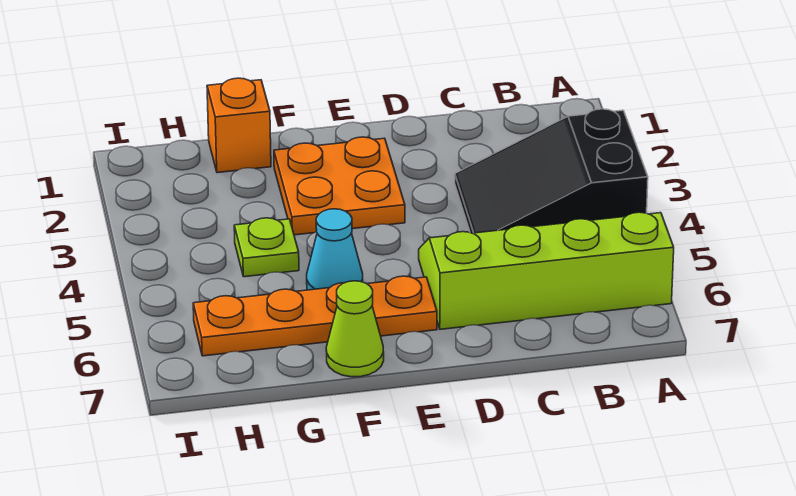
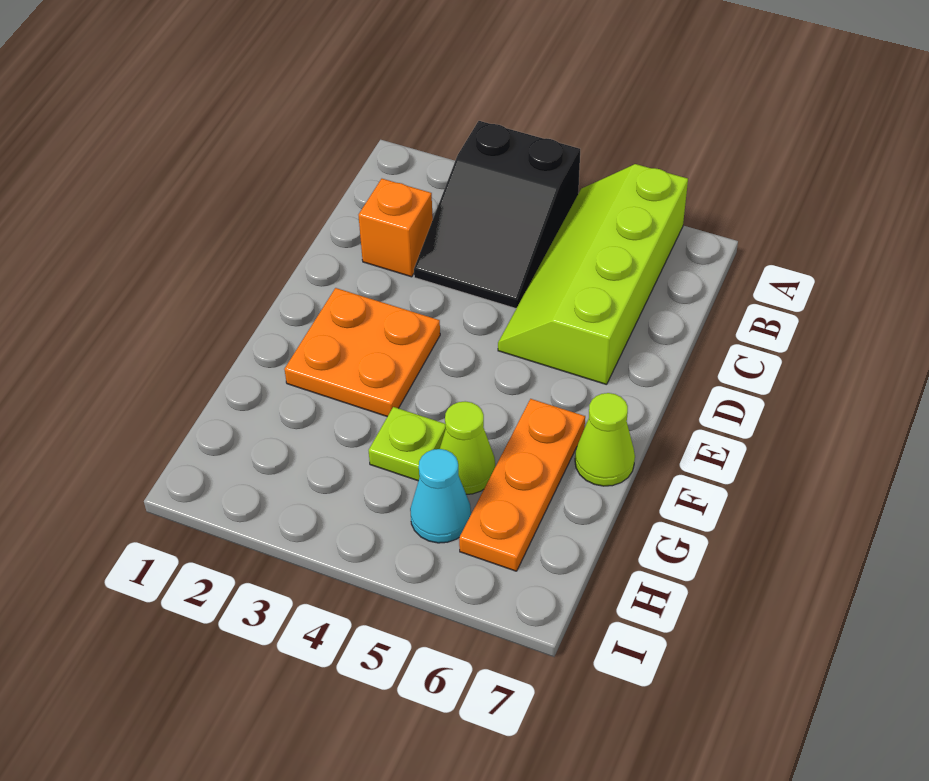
orange 1x4 plate [193,276,437,356] -> orange 1x3 plate [459,399,585,571]
cyan 1x1 cone [307,209,363,290] -> cyan 1x1 cone moved to [410,449,471,543]
orange 1x1 brick [207,78,271,173] -> orange 1x1 brick moved to [359,179,433,277]
none -> lime 1x1 cone [440,401,495,494]

